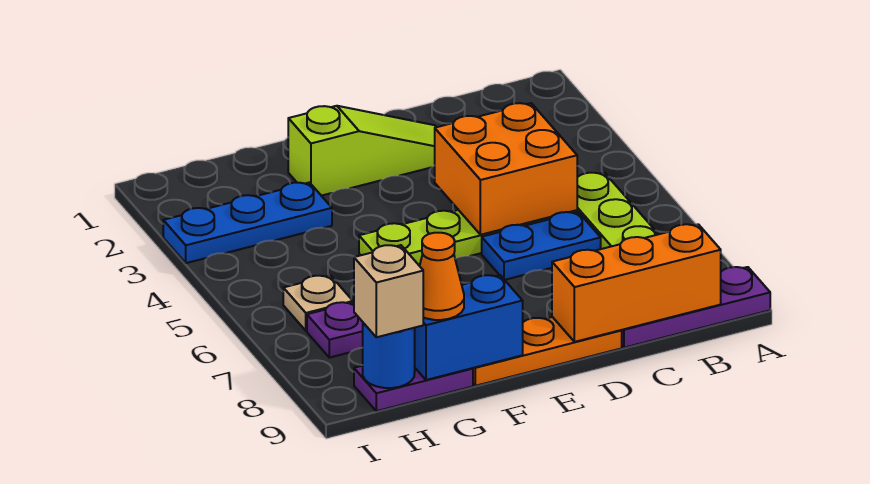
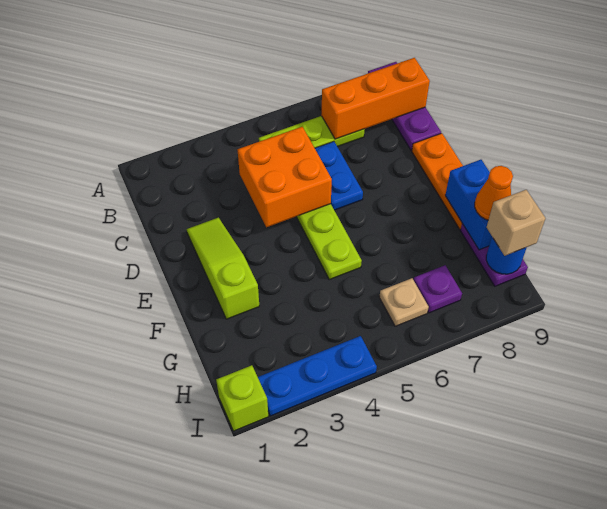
orange 1x3 brick [552,224,721,342] -> orange 1x3 brick turned to [321,58,430,139]
blue 1x3 plate [163,183,332,263] -> blue 1x3 plate turned to [258,336,377,416]
none -> lime 1x1 brick [216,365,269,431]

